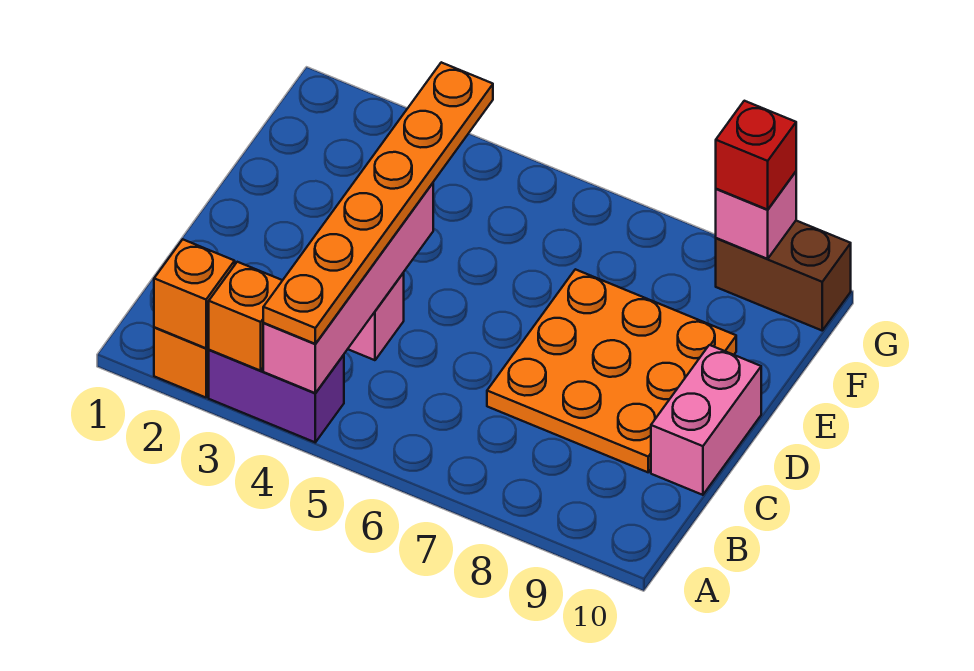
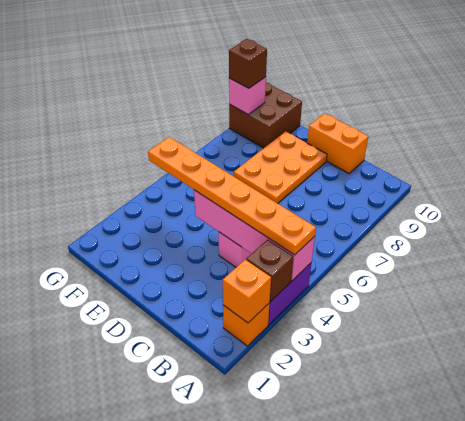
orange 1x1 brick [208,262,283,371] -> brown 1x1 brick [246,240,293,301]
orange 3x3 plate [487,269,736,472] -> orange 2x3 plate [234,131,327,203]
pink 1x2 brick [651,345,761,495] -> orange 1x2 brick [307,113,368,173]
brown 1x2 brick [716,221,851,330] -> brown 2x2 brick [229,82,302,148]
red 1x1 brick [716,101,796,210] -> brown 1x1 brick [229,39,267,88]

